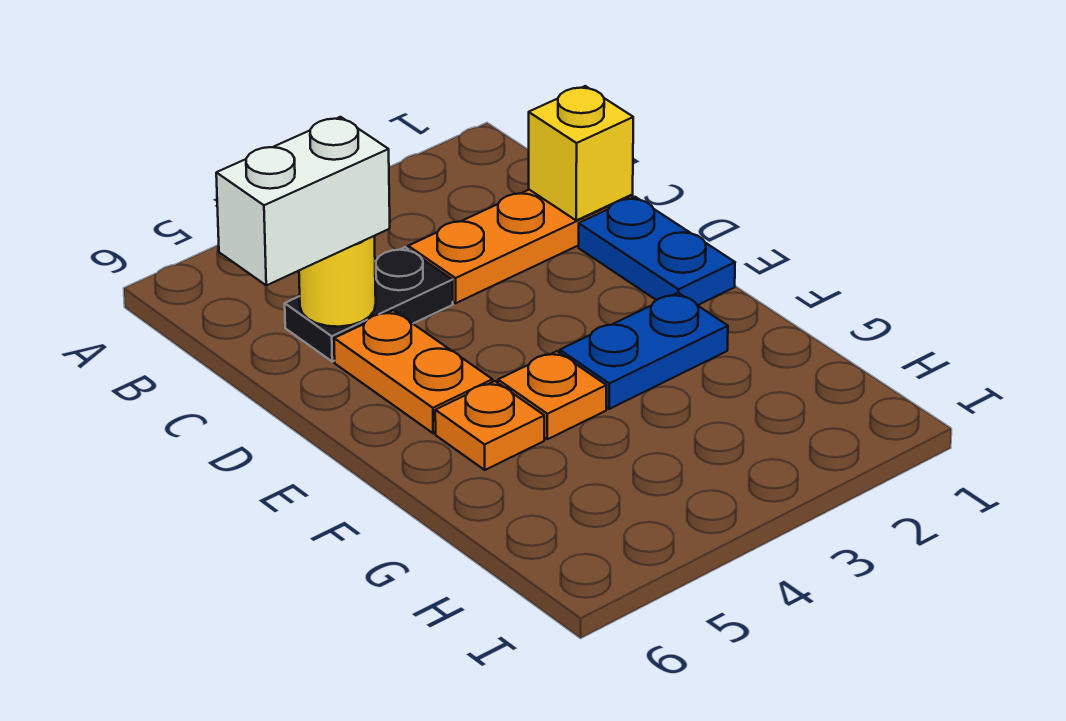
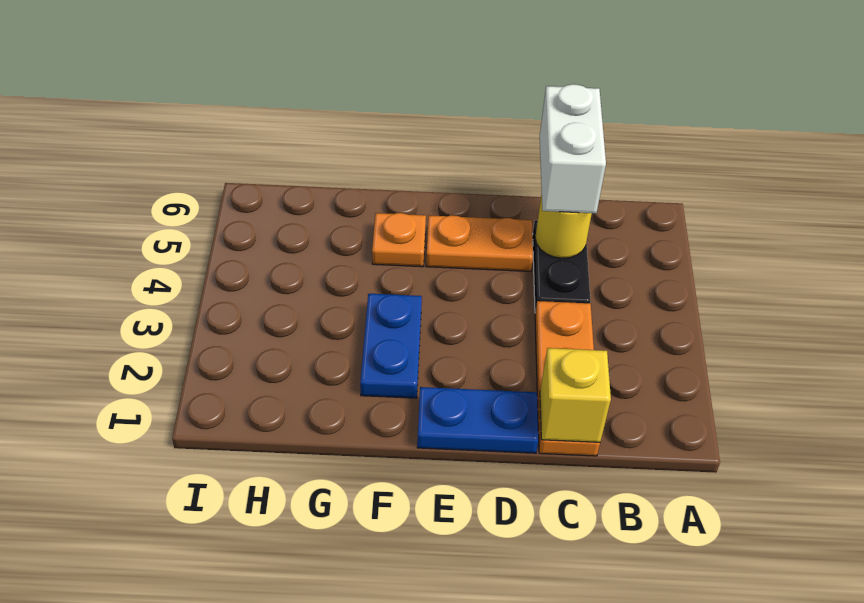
orange 1x1 plate [498,351,606,439] -> none

